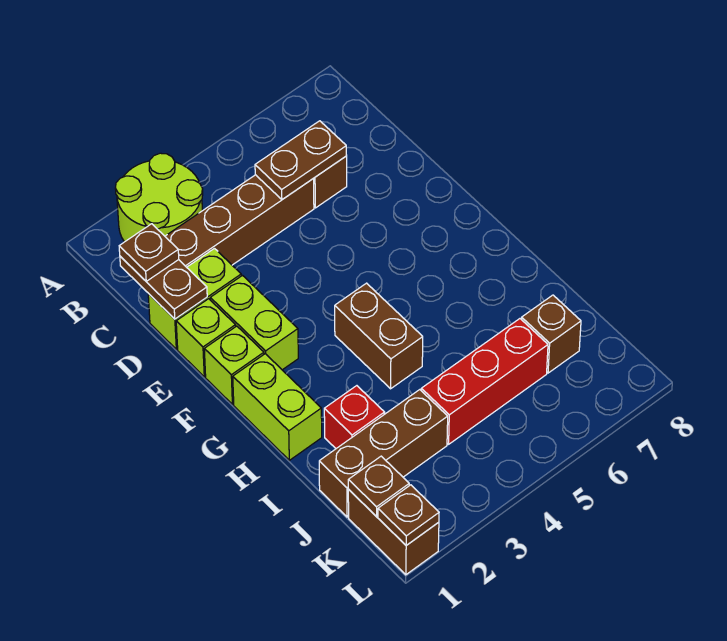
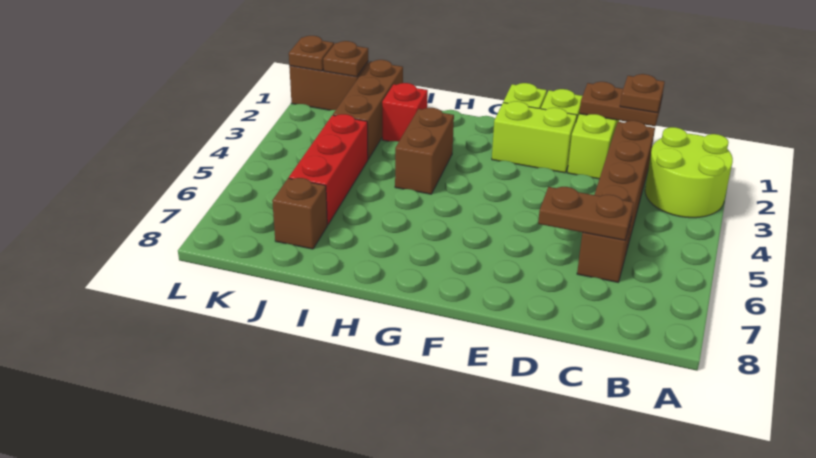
brown 1x2 plate [255,121,347,199] -> brown 1x2 plate turned to [538,187,634,240]
lime 1x2 brick [233,354,322,460] -> none
brown 1x2 brick [335,283,423,389] -> brown 1x2 brick turned to [395,108,454,194]

